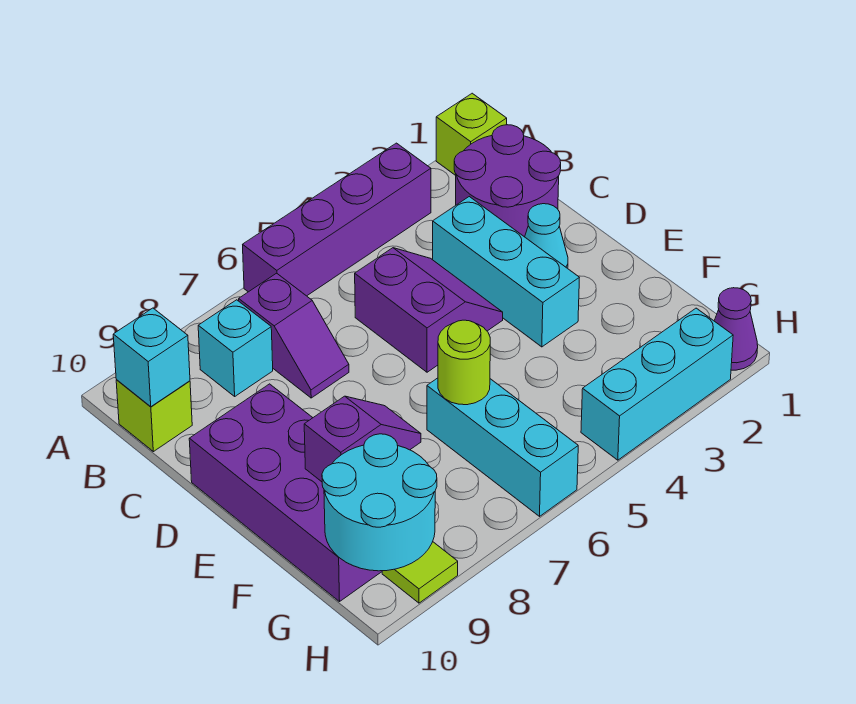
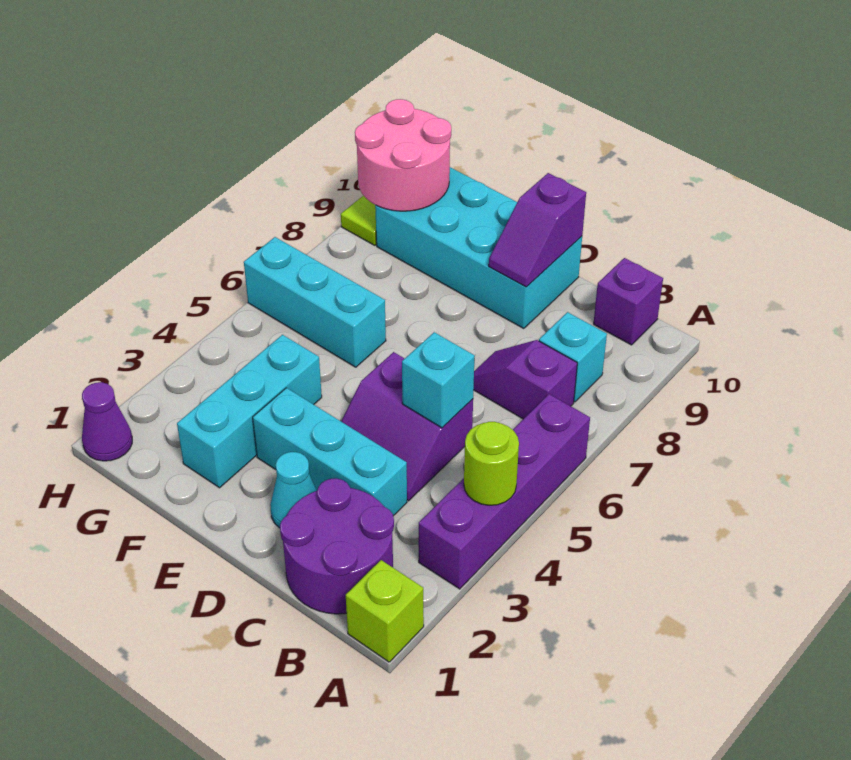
lime 1x1 brick [116,380,192,452] -> purple 1x1 brick [594,258,663,345]
cyan 1x1 brick [113,308,190,407] -> cyan 1x1 brick moved to [402,332,475,428]
purple 2x4 brick [189,384,382,602] -> cyan 2x4 brick [375,167,582,329]
lime 1x1 round brick [438,320,490,405] -> lime 1x1 round brick moved to [464,422,519,505]
purple 1x2 slope [304,396,421,482] -> purple 1x2 slope moved to [489,173,586,287]
cyan 2x2 round brick [322,434,437,571] -> pink 2x2 round brick [355,99,451,211]
cyan 1x3 brick [581,308,733,460] -> cyan 1x3 brick moved to [177,335,322,488]

